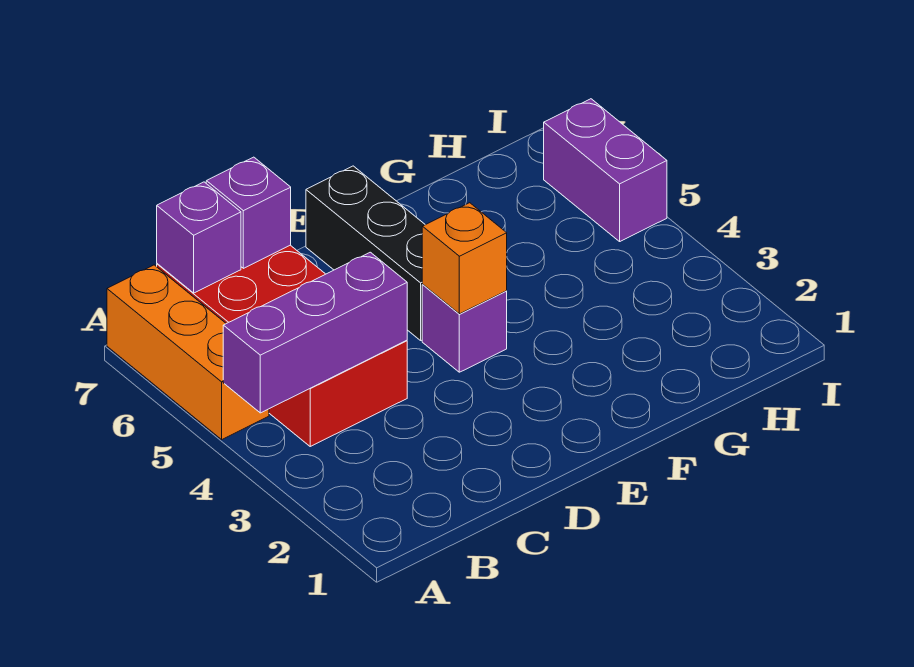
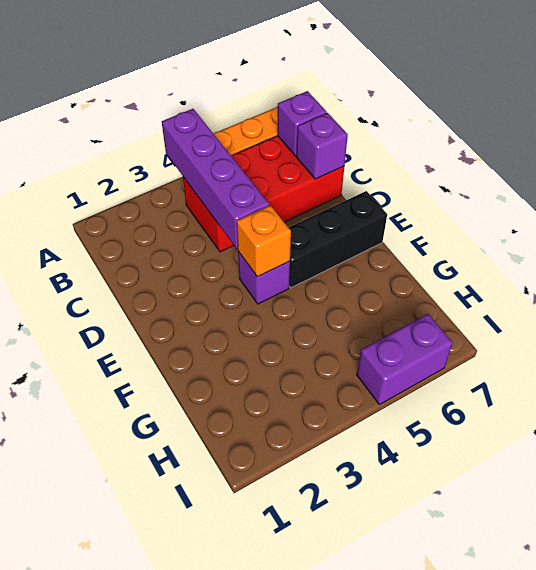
purple 1x3 brick [223,252,407,413] -> purple 1x4 brick [162,109,269,249]

